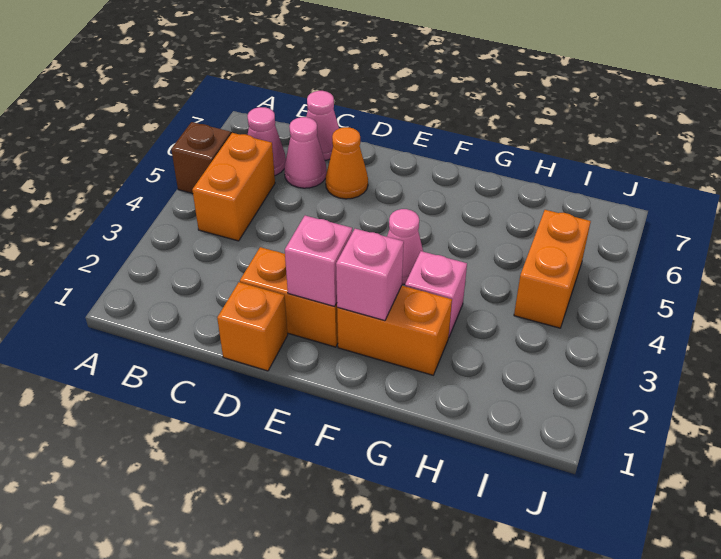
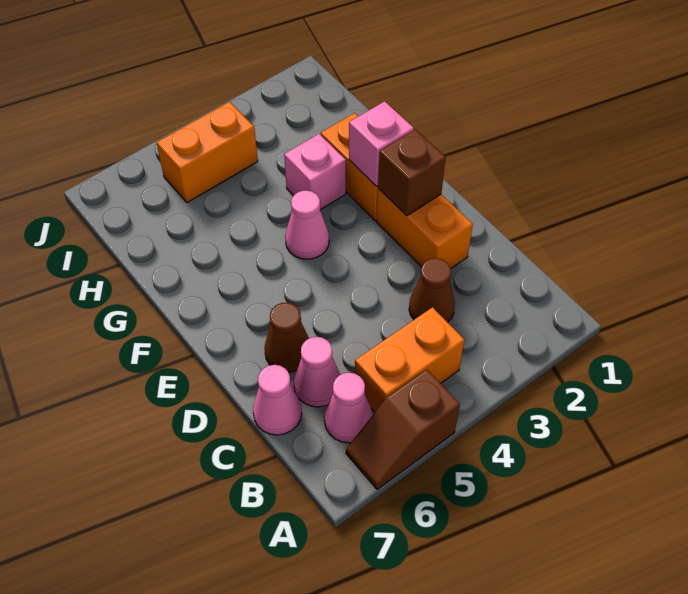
none -> brown 1x1 cone [409,258,455,322]
orange 1x1 brick [217,282,288,371] -> none
orange 1x1 cone [325,127,368,199] -> brown 1x1 cone [264,303,309,372]
pink 1x1 brick [285,216,352,306] -> brown 1x1 brick [378,129,446,216]

